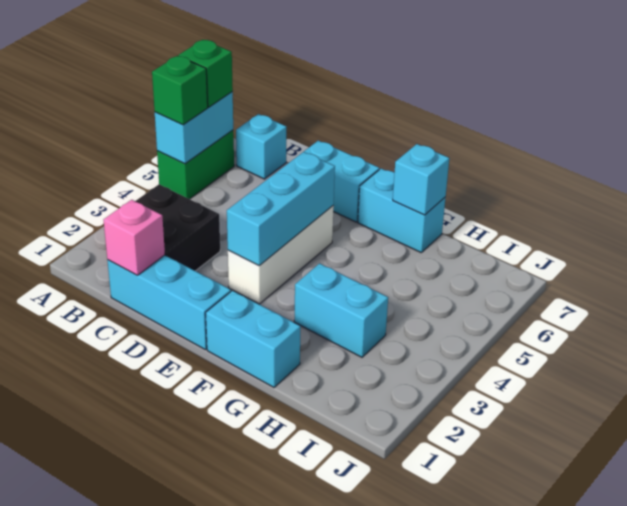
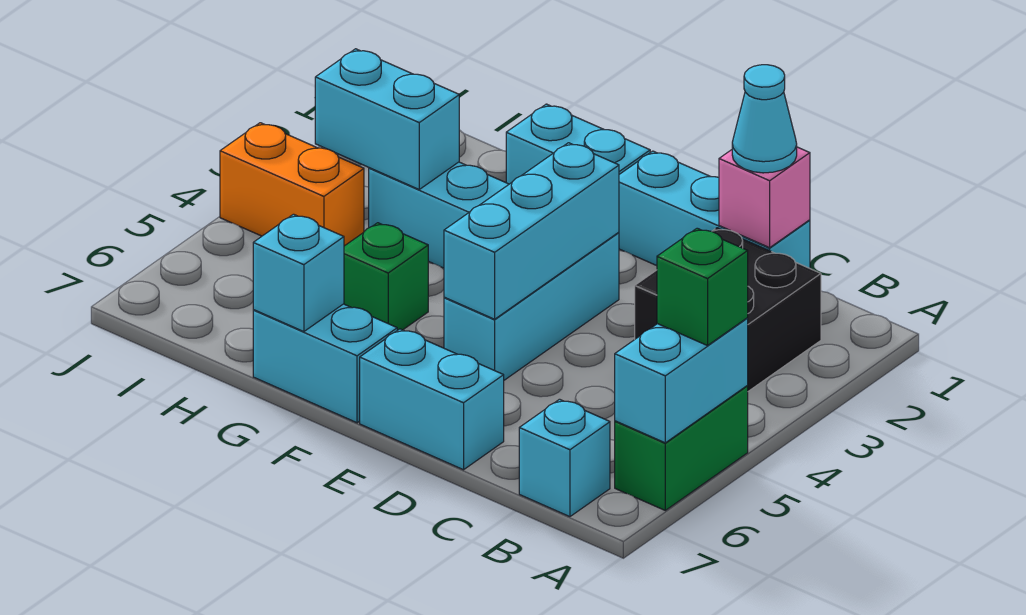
green 1x1 brick [179,40,233,107] -> green 1x1 brick moved to [344,223,428,330]
none -> cyan 1x1 cone [732,65,797,173]
white 1x3 brick [228,206,334,304] -> cyan 1x3 brick [444,232,619,380]
none -> cyan 1x2 brick [315,49,459,189]
none -> orange 1x2 brick [220,123,364,246]

